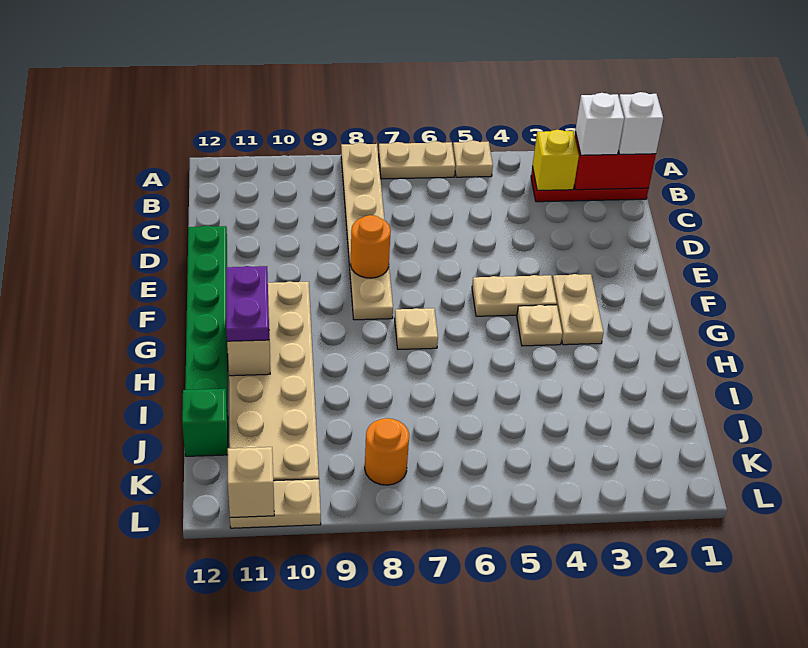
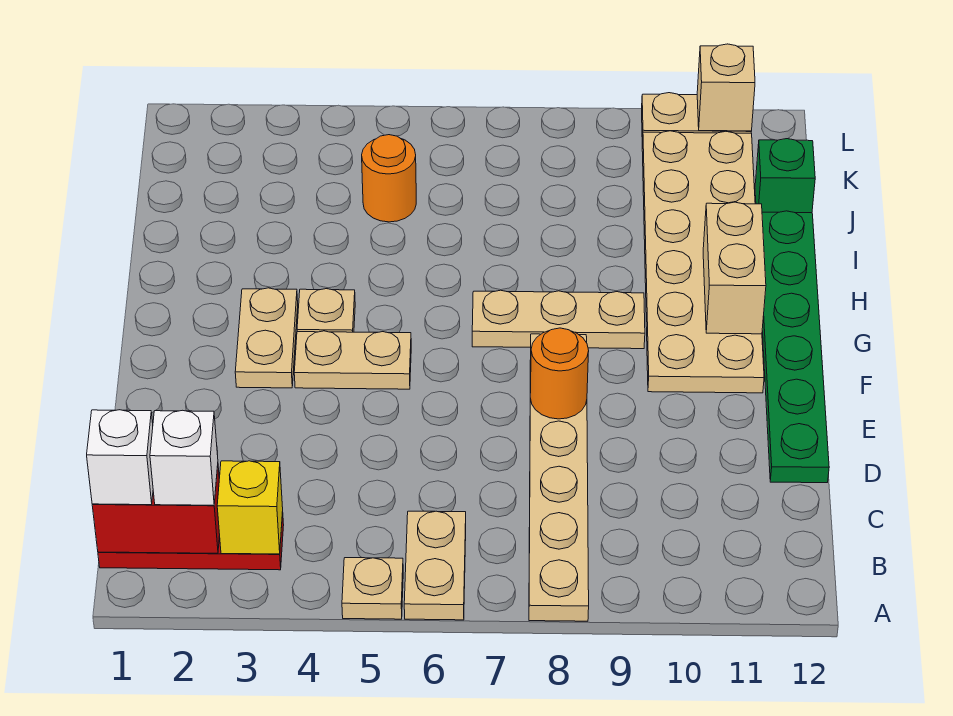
tan 1x2 plate [378,141,455,179] -> tan 1x2 plate turned to [404,511,466,620]
tan 1x1 plate [395,308,438,349] -> tan 1x3 plate [472,290,645,349]
purple 1x2 plate [226,266,269,341] -> none
orange 1x1 round brick [365,418,409,485] -> orange 1x1 round brick moved to [362,135,416,222]

